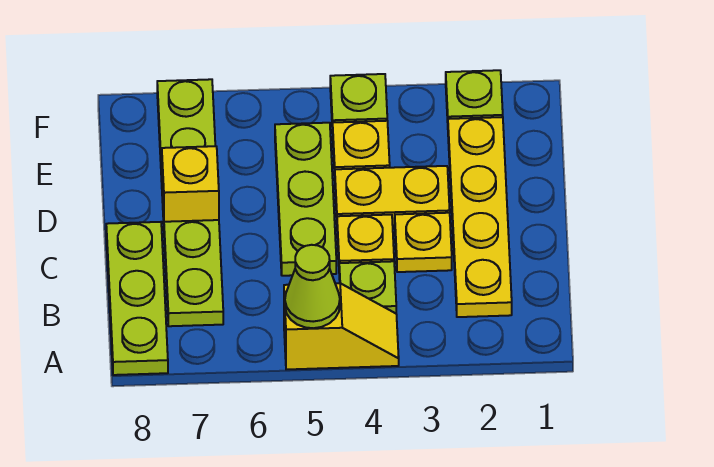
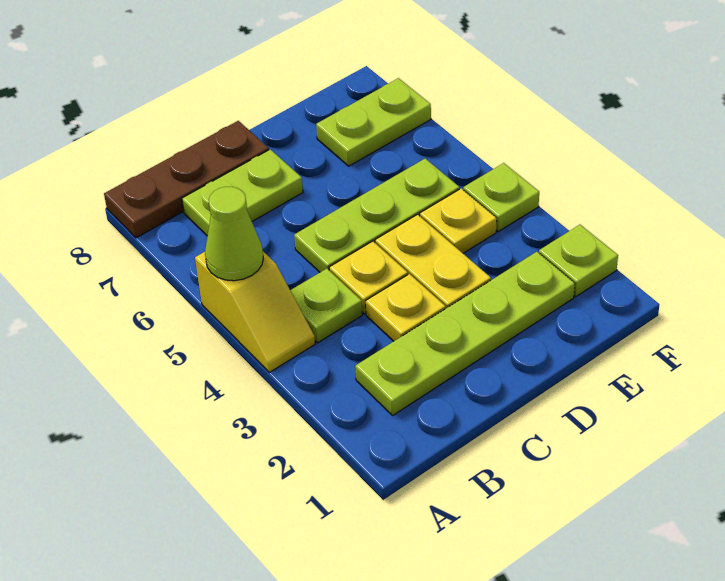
lime 1x3 plate [106,222,168,375] -> brown 1x3 plate [104,121,269,238]
yellow 1x4 plate [448,117,512,317] -> lime 1x4 plate [355,252,575,415]
yellow 1x1 brick [162,146,219,224] -> none

